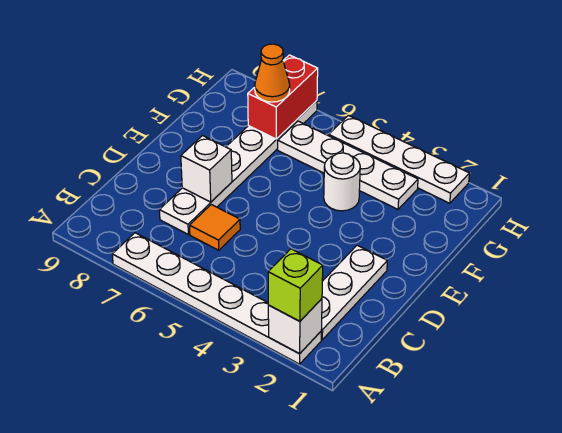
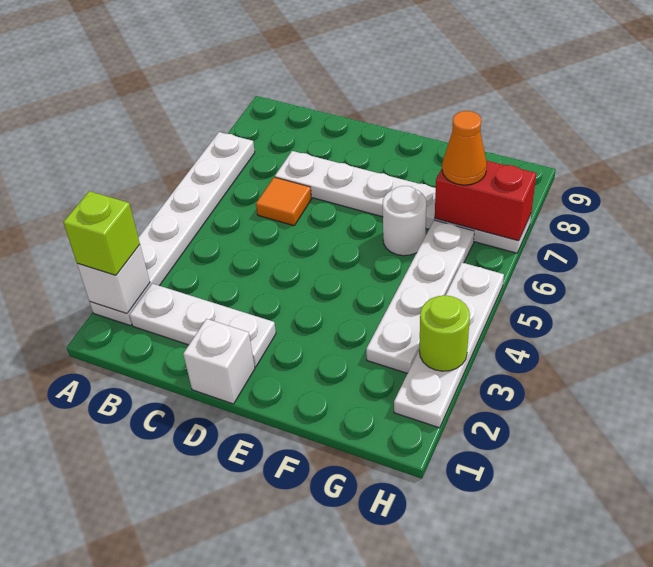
white 1x1 brick [181,136,232,202] -> white 1x1 brick moved to [183,319,255,404]
white 1x1 round brick [324,153,360,211] -> white 1x1 round brick moved to [383,186,426,256]
none -> lime 1x1 round brick [419,295,470,371]

